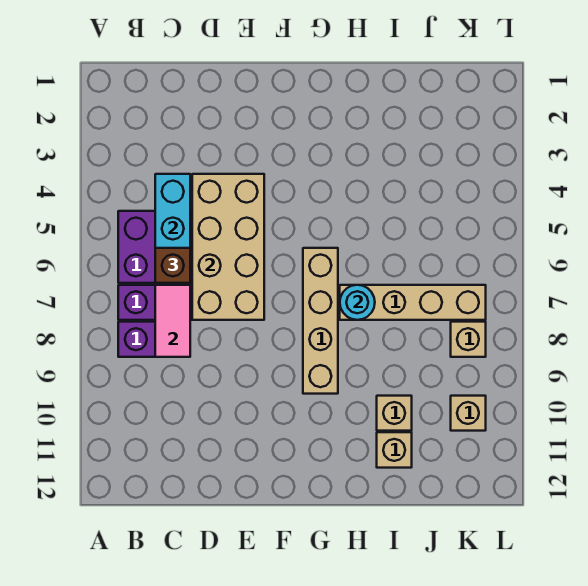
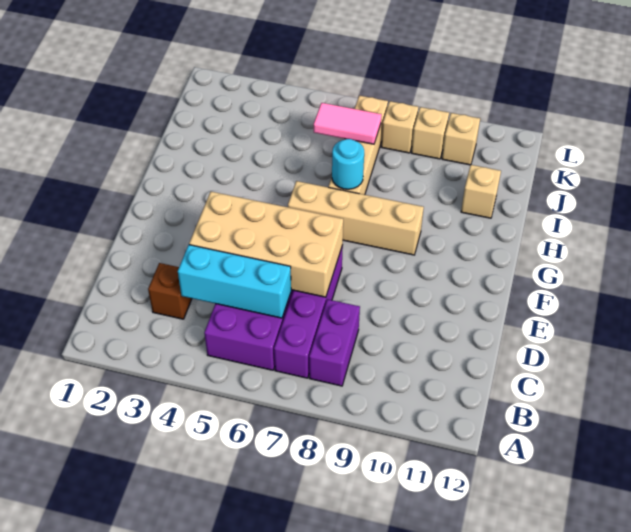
brown 1x1 brick [155,248,190,283] -> brown 1x1 brick moved to [148,263,192,319]
pink 1x2 tile [155,285,190,357] -> pink 1x2 tile moved to [314,103,382,144]
tan 1x1 brick [377,396,412,431] -> tan 1x1 brick moved to [411,107,449,159]

